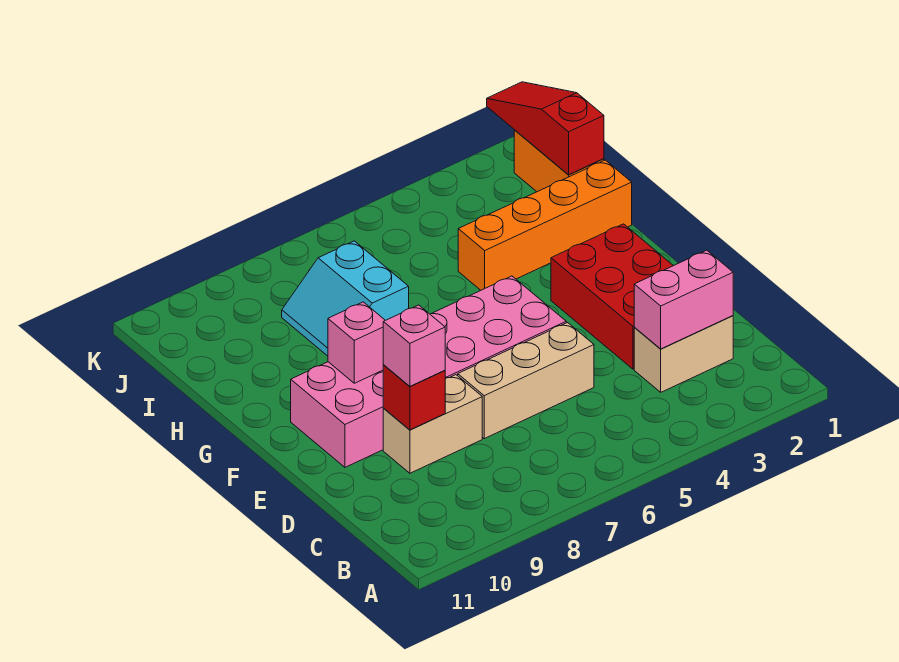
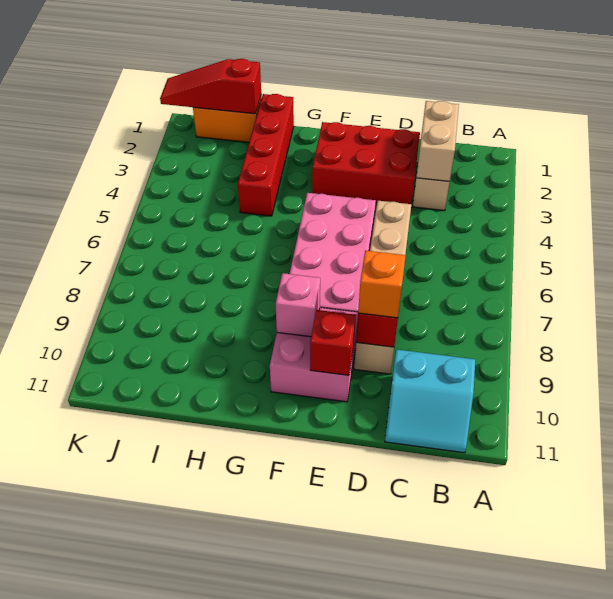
pink 1x2 brick [634,250,733,349] -> tan 1x2 brick [416,101,459,182]
pink 1x1 brick [383,305,445,386] -> orange 1x1 brick [358,250,406,318]
none -> red 1x1 brick [310,310,356,375]
orange 1x4 brick [458,160,632,290] -> red 1x4 brick [238,94,294,216]
cyan 2x2 slope [282,241,409,356] -> cyan 2x2 slope moved to [385,349,475,453]

